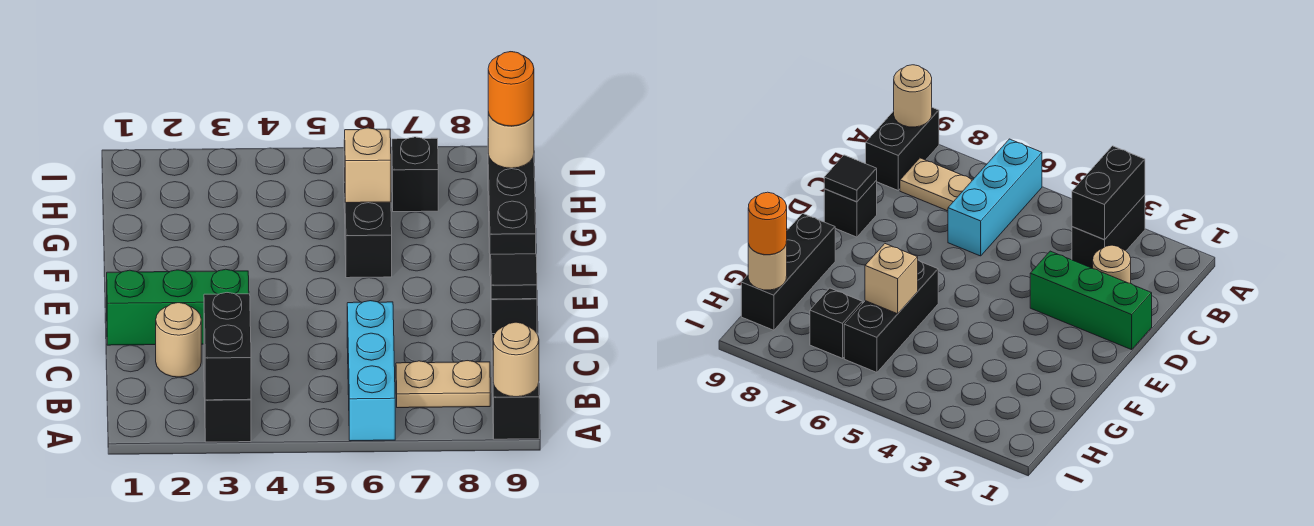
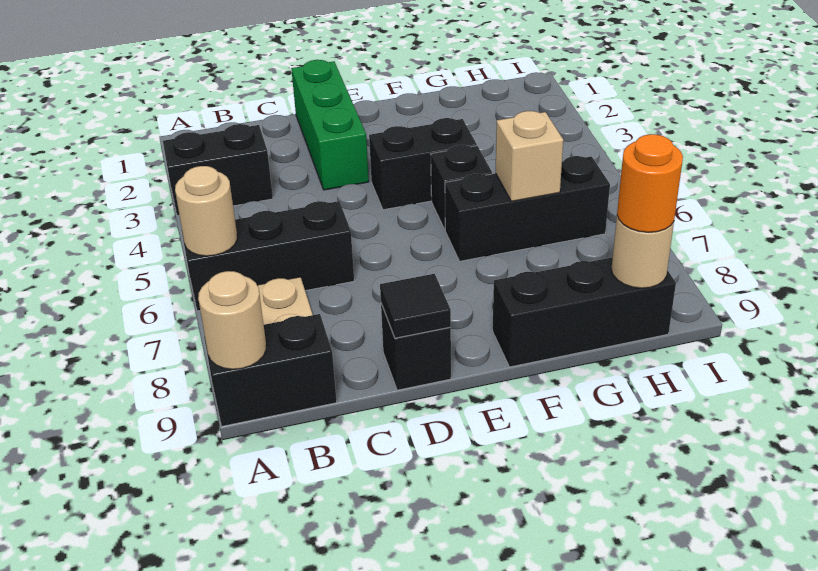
black 1x2 brick [204,293,251,400] -> black 1x2 brick moved to [369,118,477,210]
cyan 1x3 brick [347,301,395,441] -> black 1x3 brick [181,201,354,311]
tan 1x1 round brick [156,303,201,377] -> tan 1x1 round brick moved to [175,166,237,256]
black 1x1 brick [392,137,438,212] -> black 1x1 brick moved to [431,145,492,229]

